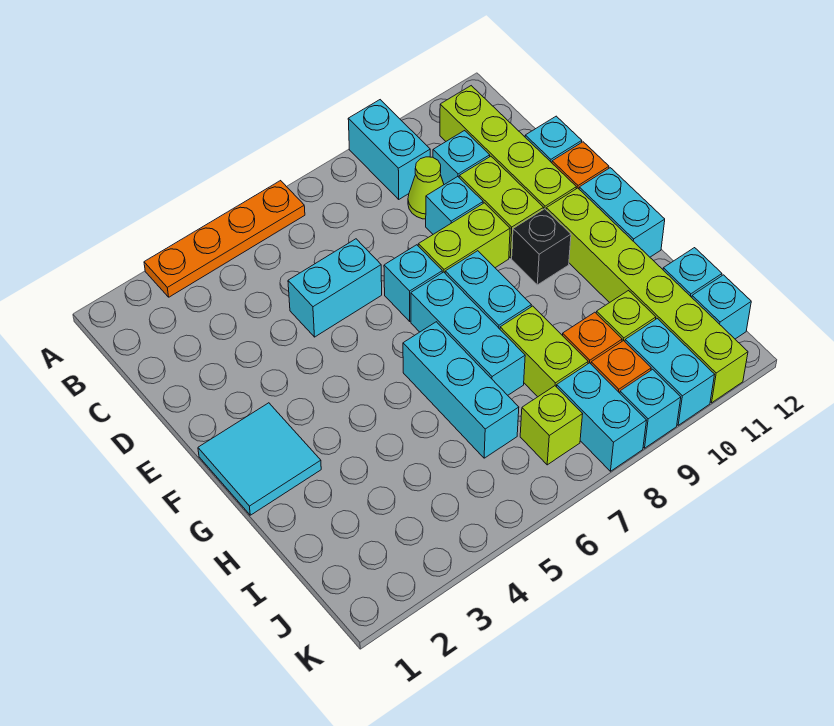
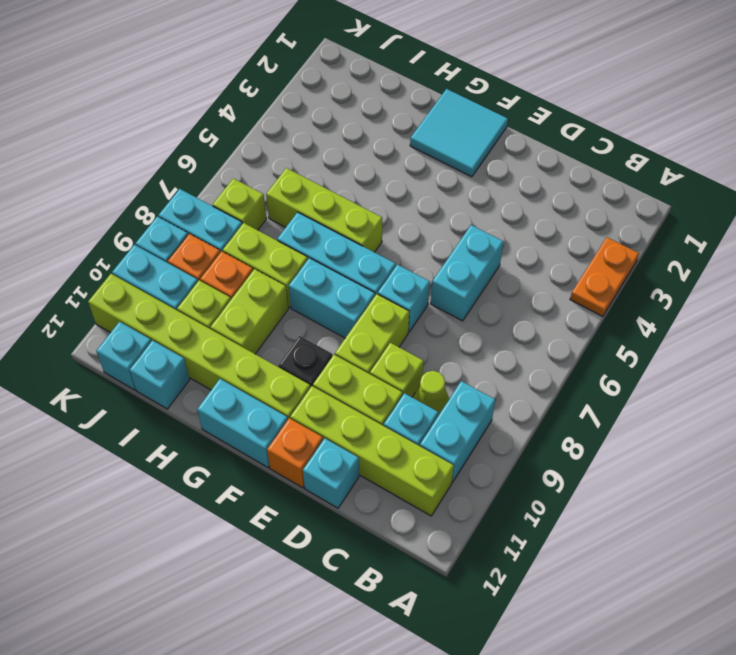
orange 1x4 plate [144,181,305,297] -> orange 1x2 plate [570,237,639,316]
cyan 1x2 brick [348,100,430,199] -> cyan 1x2 brick turned to [420,381,495,483]
cyan 1x1 brick [426,177,483,234] -> lime 1x1 brick [370,343,424,397]
cyan 1x3 brick [403,322,519,458] -> lime 1x3 brick [266,168,382,252]
none -> lime 1x2 brick [210,269,288,354]

